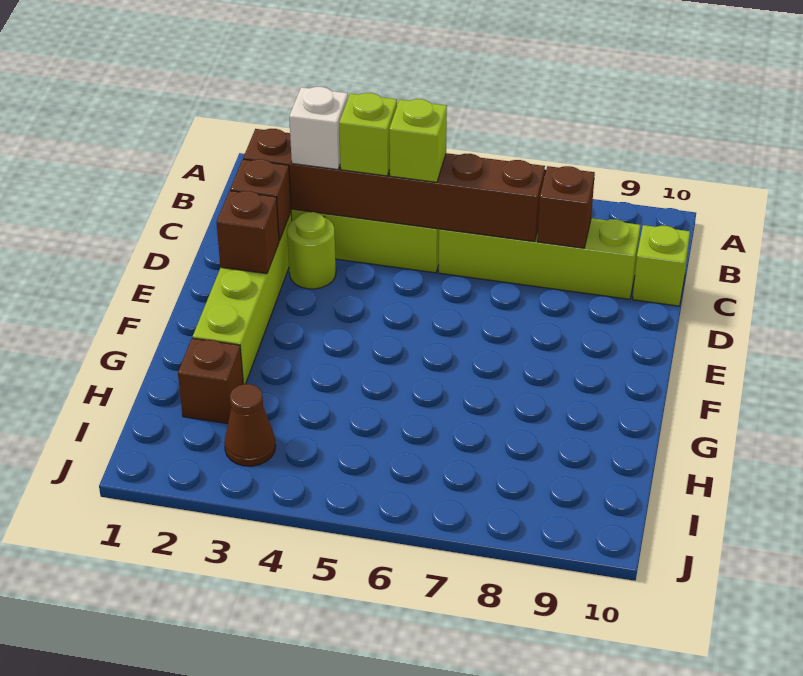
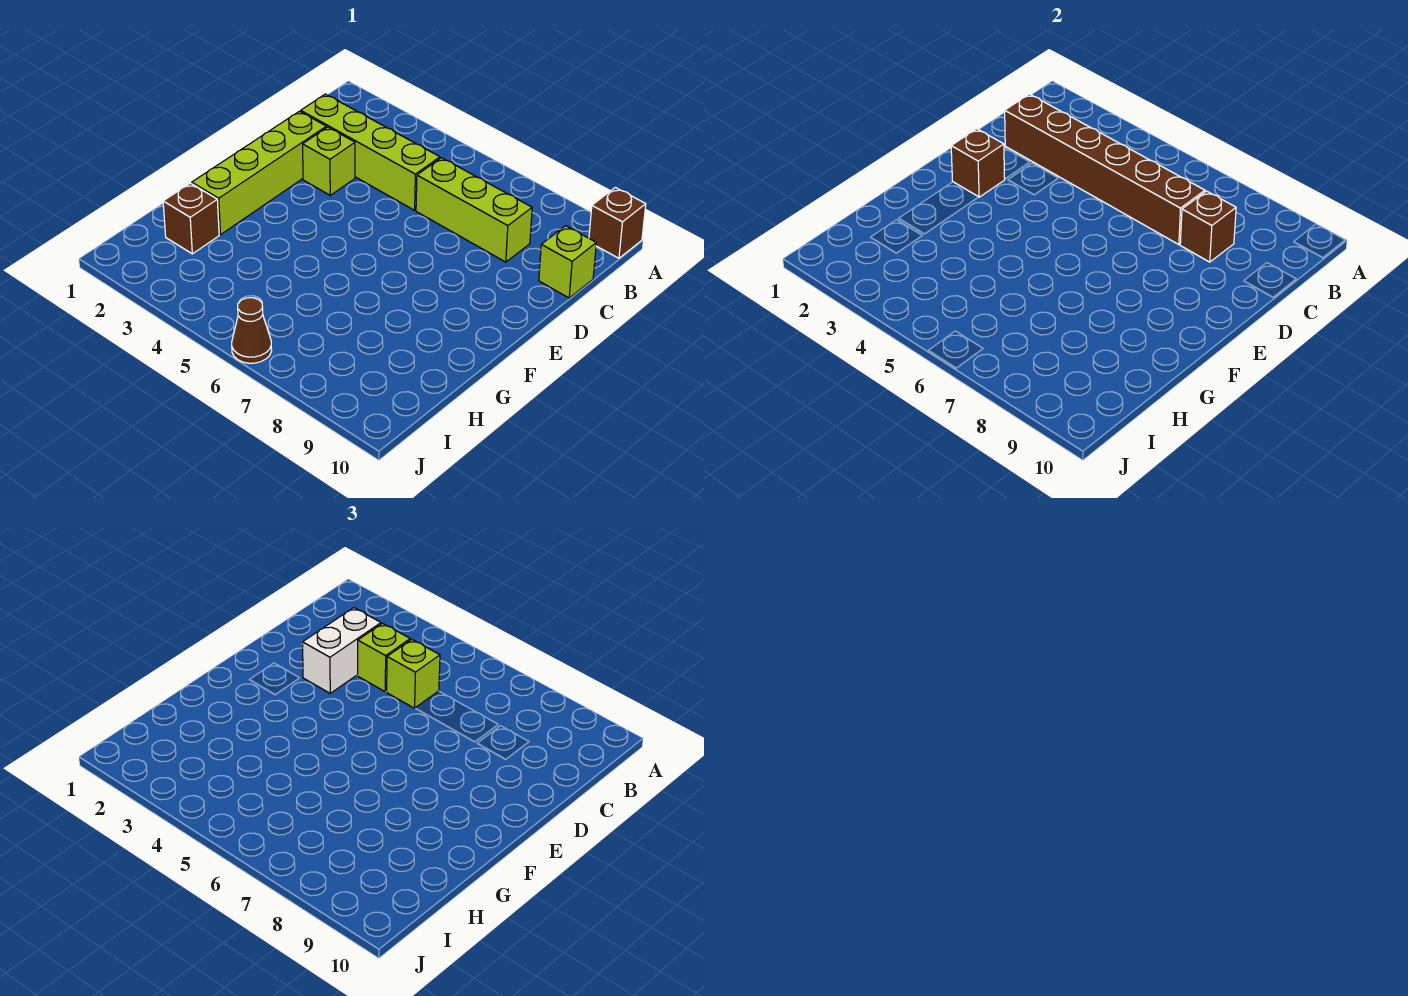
white 1x1 brick [289,87,348,169] -> white 1x2 brick [303,608,381,693]
lime 1x4 brick [438,218,640,299] -> lime 1x3 brick [416,158,532,262]
brown 1x1 brick [230,159,291,241] -> brown 1x1 brick moved to [589,188,646,258]
lime 1x1 round brick [287,212,336,289] -> lime 1x1 brick [303,127,355,195]
brown 1x1 cone [224,384,276,466] -> brown 1x1 cone moved to [232,298,272,363]

